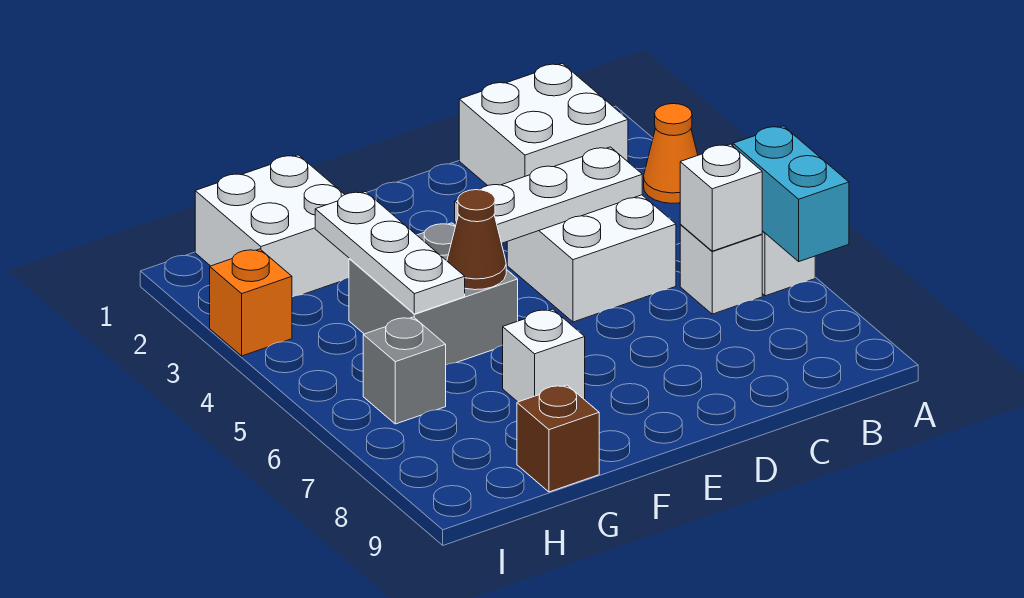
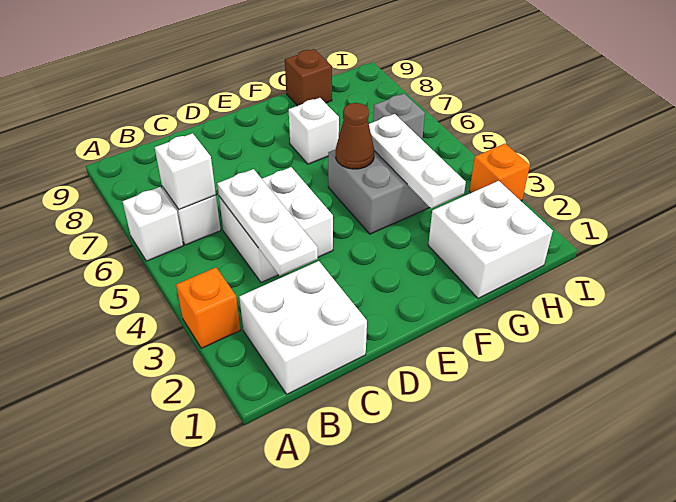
orange 1x1 cone [644,104,698,203] -> orange 1x1 brick [176,267,240,348]
cyan 1x2 brick [733,126,849,261] -> none
white 1x3 plate [455,147,642,243] -> white 1x3 plate turned to [217,169,318,276]

